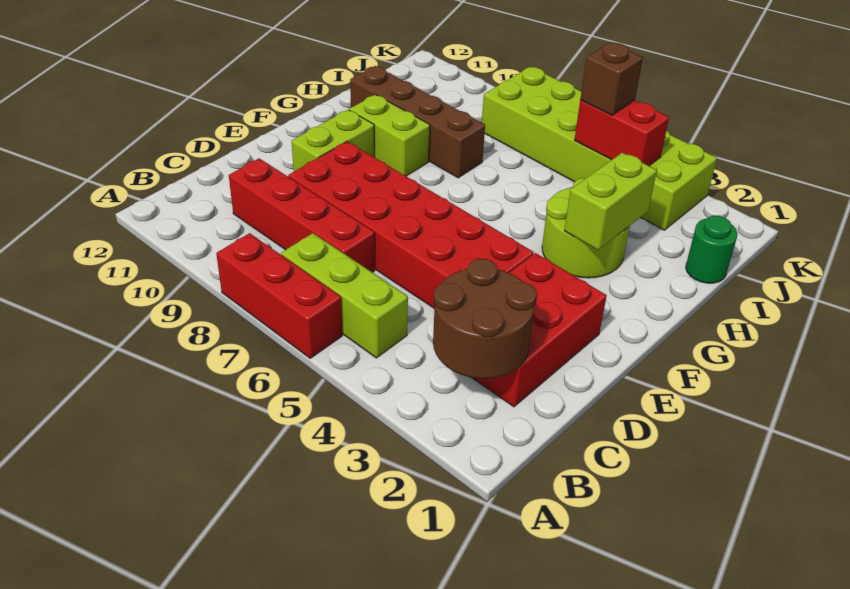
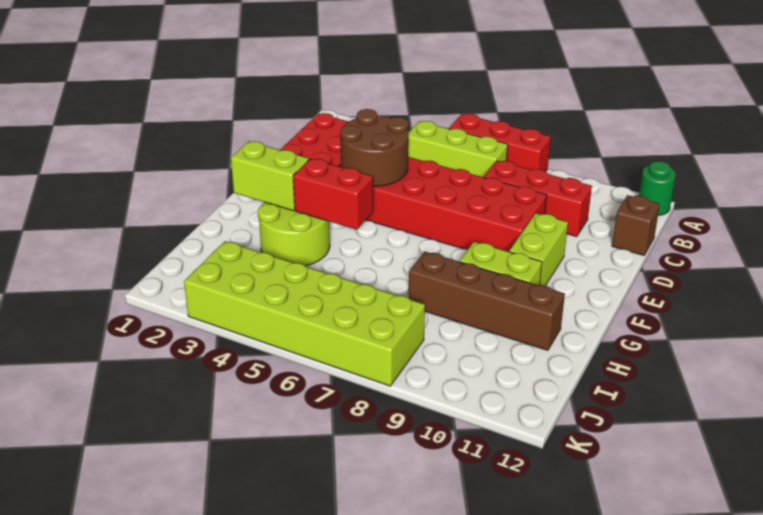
brown 2x2 round brick [433,259,537,379] -> brown 2x2 round brick moved to [340,109,409,186]
red 1x4 brick [229,158,375,272] -> red 1x3 brick [484,161,592,237]
lime 1x2 brick [564,153,657,250] -> lime 1x2 brick turned to [231,141,309,210]
green 1x1 round brick [686,216,738,283] -> green 1x1 round brick moved to [639,161,676,215]
red 1x2 brick [574,100,669,166] -> red 1x2 brick moved to [293,159,373,230]
brown 1x1 brick [580,43,643,115] -> brown 1x1 brick moved to [612,195,660,255]

